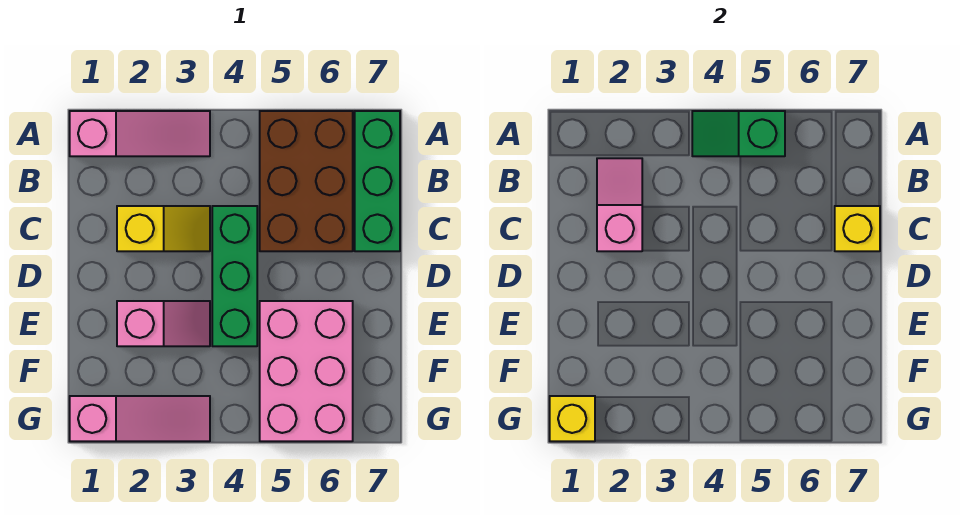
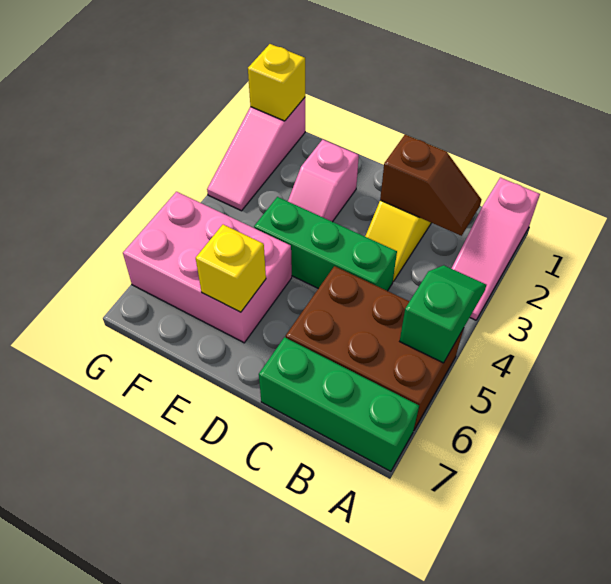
pink 1x2 slope [597,158,642,251] -> brown 1x2 slope [380,135,482,236]
yellow 1x1 brick [835,206,880,251] -> yellow 1x1 brick moved to [196,225,266,312]

